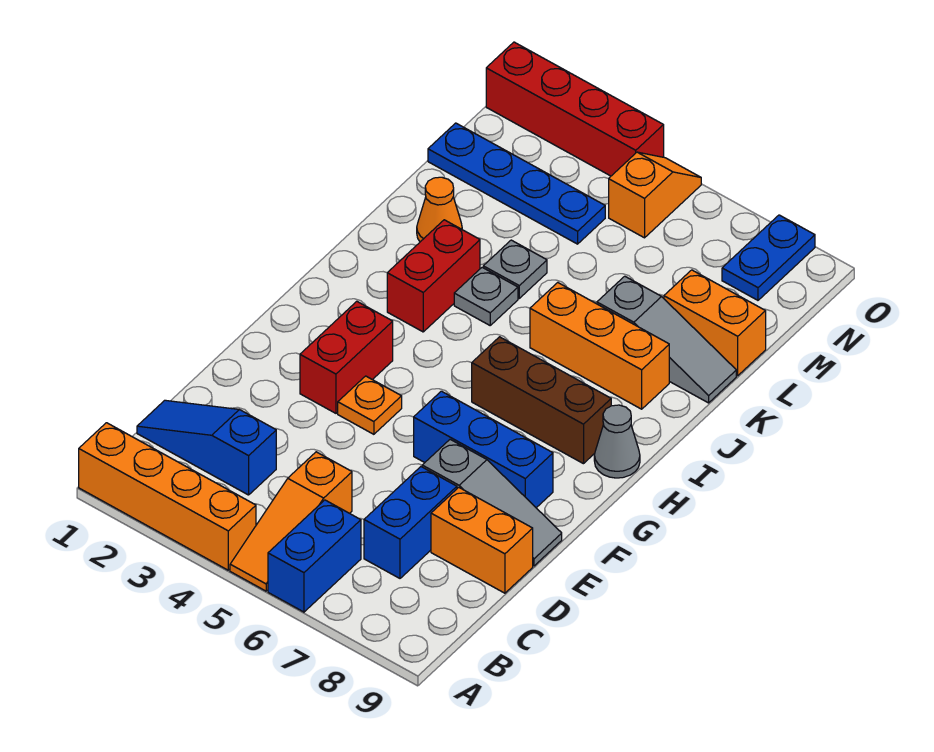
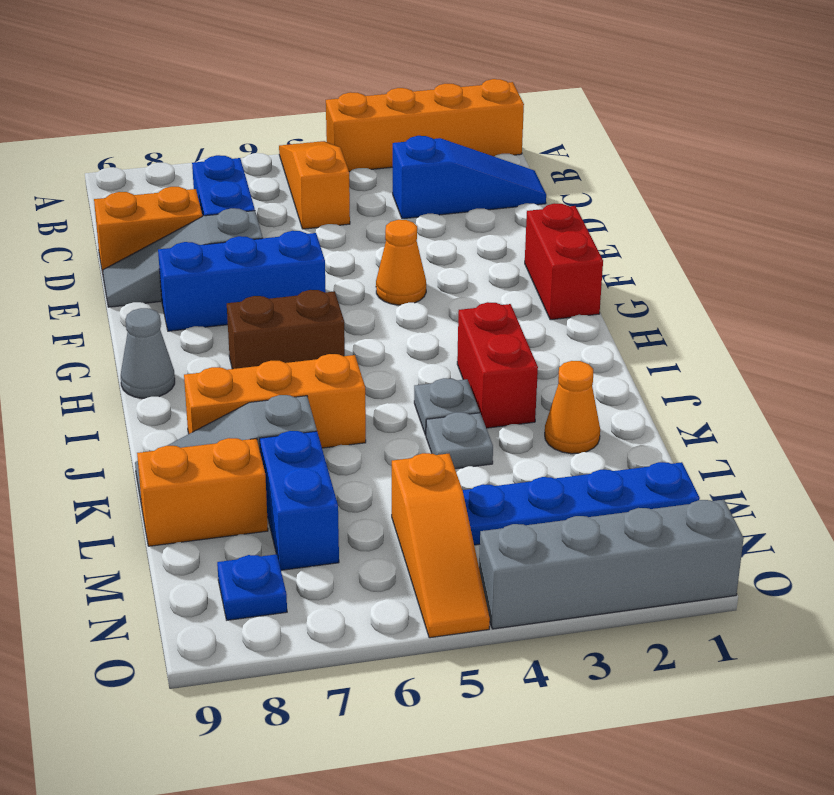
blue 1x2 brick [268,500,361,612] -> blue 1x2 brick moved to [260,431,339,570]
red 1x2 brick [300,301,393,413] -> red 1x2 brick moved to [525,203,603,320]
orange 1x1 plate [338,376,402,434] -> orange 1x1 cone [376,220,426,305]
brown 1x3 brick [472,337,611,464] -> brown 1x2 brick [227,290,345,369]
orange 1x2 slope [609,152,701,238] -> orange 1x3 slope [392,453,490,638]
blue 1x2 plate [722,215,815,300] -> blue 1x1 plate [217,554,287,620]
red 1x4 brick [486,42,664,176] -> grey 1x4 brick [479,500,744,629]

